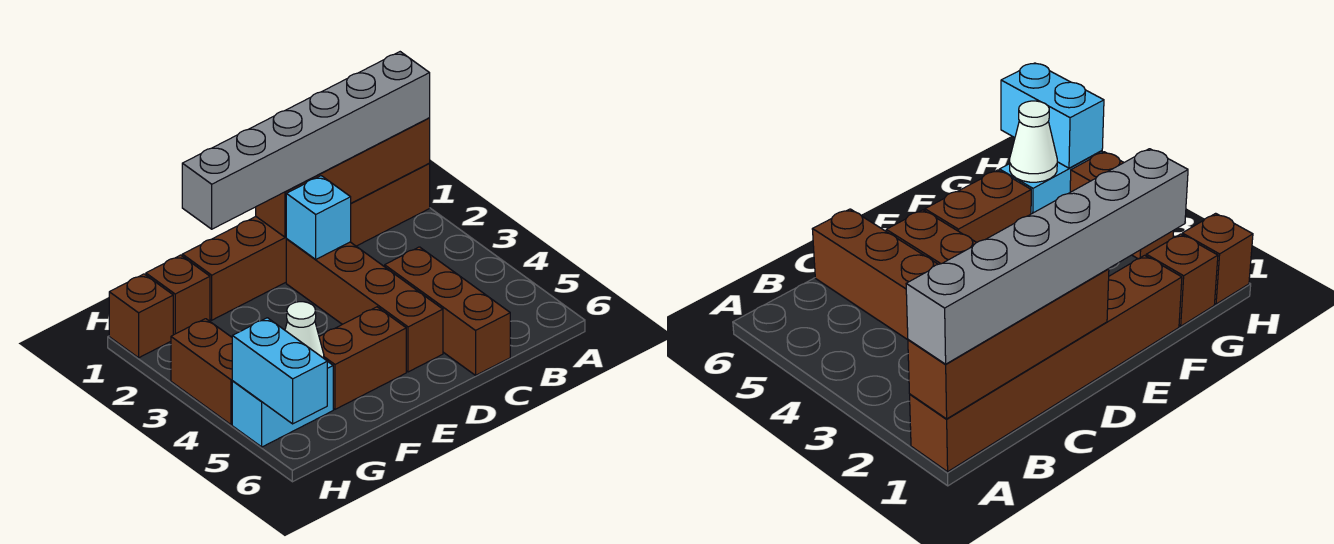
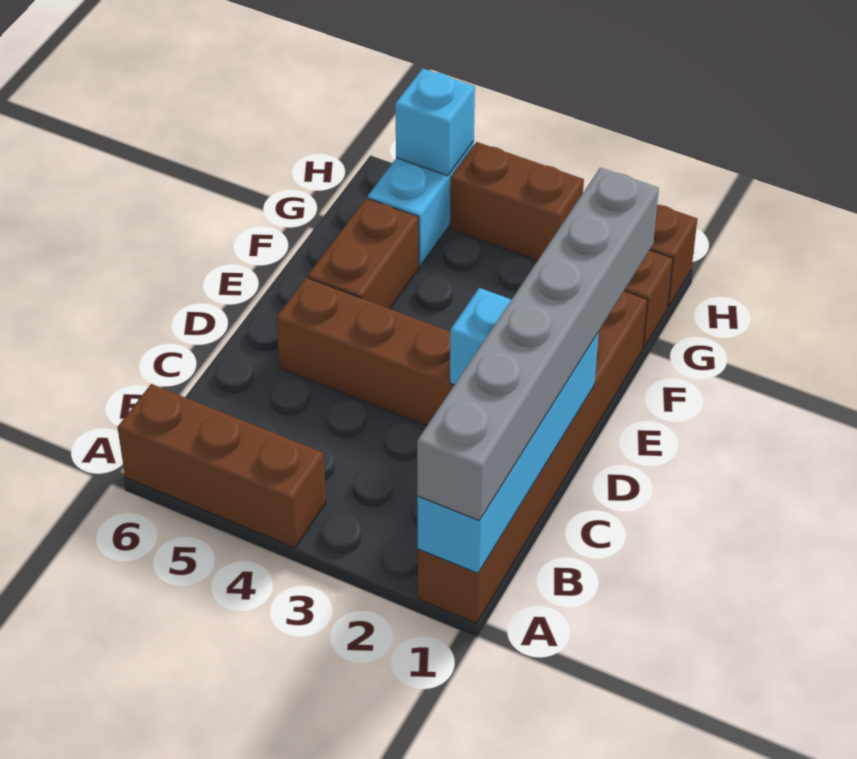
brown 1x4 brick [256,118,430,237] -> cyan 1x4 brick [417,332,599,573]
brown 1x3 brick [385,247,510,375] -> brown 1x3 brick moved to [118,384,326,548]
white 1x1 cone [285,302,324,358] -> none
cyan 1x2 brick [232,318,327,424] -> cyan 1x1 brick [395,68,475,176]

